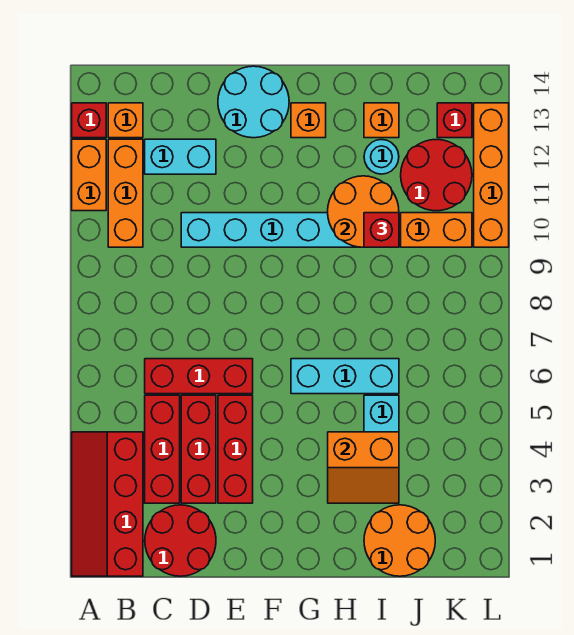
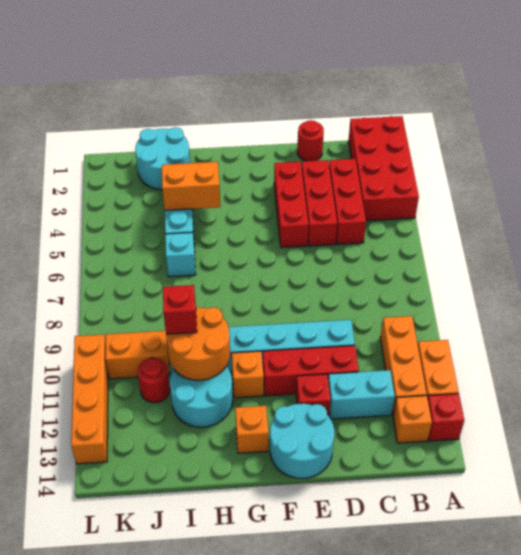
red 2x4 slope [72,432,143,576] -> red 2x4 brick [349,116,419,221]
red 2x2 round brick [145,505,216,576] -> red 1x1 round brick [297,120,324,161]
red 1x3 brick [145,359,253,394] -> red 1x3 brick moved to [263,345,359,396]
cyan 1x3 brick [291,359,399,394] -> cyan 1x1 brick [165,232,196,277]
orange 2x2 round brick [364,505,435,576] -> cyan 2x2 round brick [135,127,190,190]
cyan 1x1 round brick [364,140,399,174] -> cyan 2x2 round brick [169,366,233,427]
orange 1x1 brick [364,103,399,138] -> orange 1x1 brick moved to [232,351,264,398]
red 2x2 round brick [401,139,472,211] -> red 1x1 round brick [137,358,170,403]
red 1x1 brick [437,103,472,138] -> red 1x1 brick moved to [296,374,331,416]

